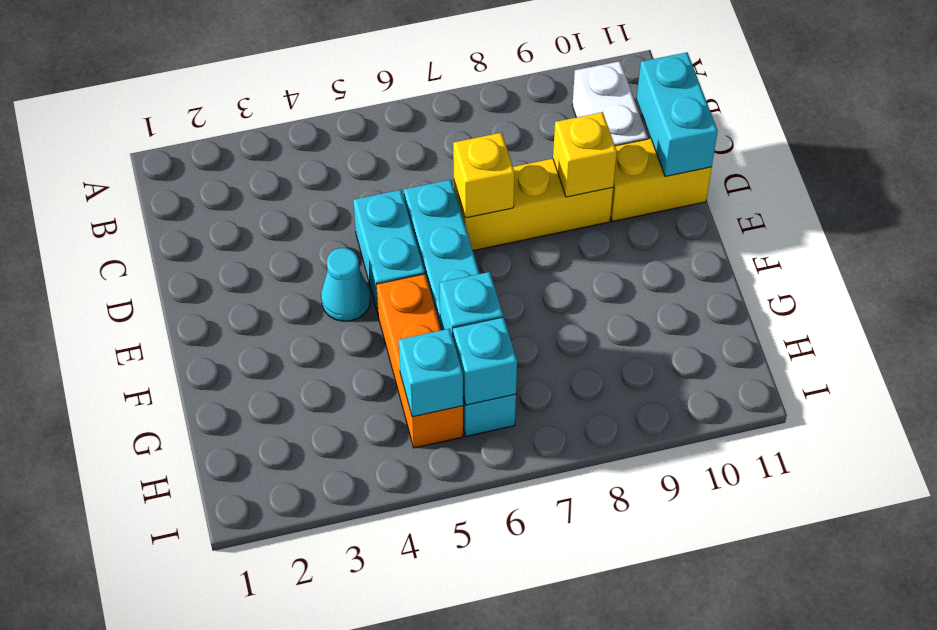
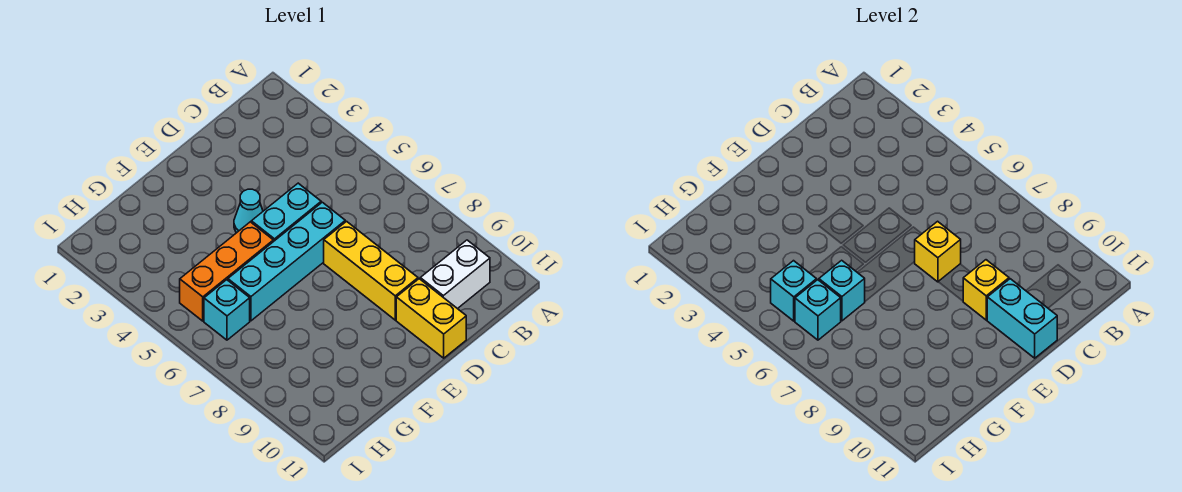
cyan 1x2 brick [637,52,718,177] -> cyan 1x2 brick turned to [987,279,1057,358]

